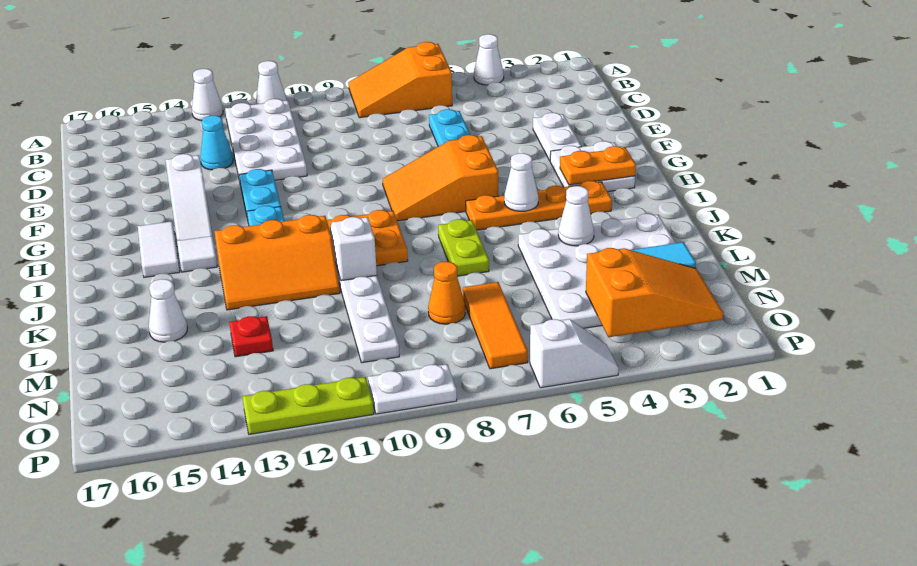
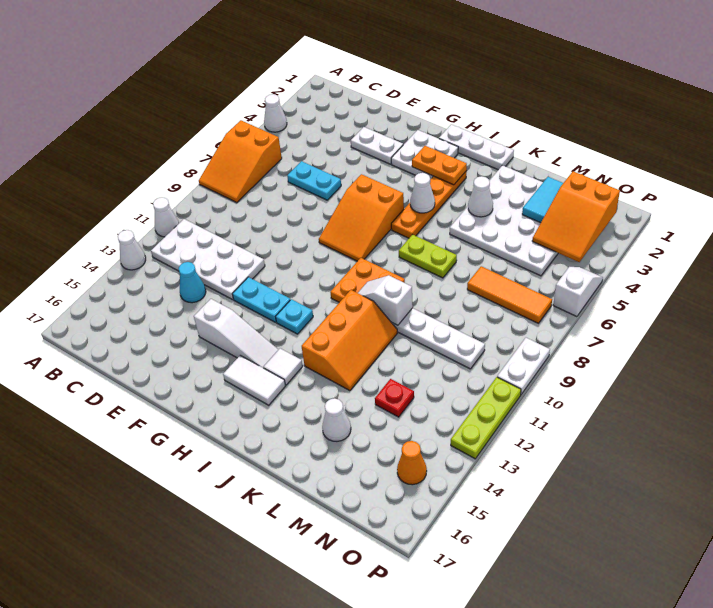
none -> white 1x3 plate [439,124,514,170]
orange 1x2 plate [560,146,636,185] -> orange 1x2 plate turned to [412,146,467,185]
orange 1x1 cone [428,262,466,324] -> orange 1x1 cone moved to [397,441,427,485]
orange 2x3 slope [586,248,723,337] -> orange 2x3 slope turned to [532,171,620,262]

